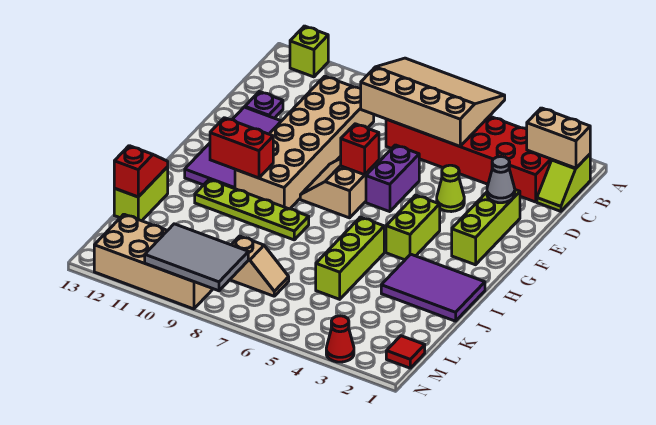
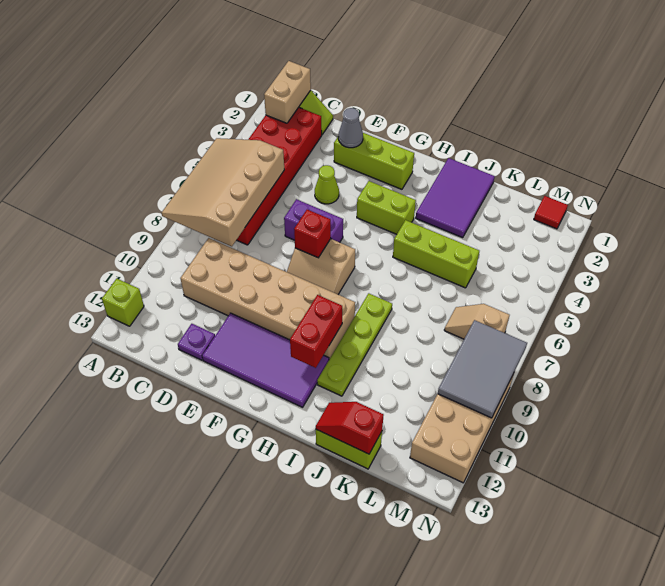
tan 1x2 slope [230,236,289,296] -> tan 1x2 slope turned to [444,304,509,339]
red 1x1 cone [326,316,354,362] -> none

